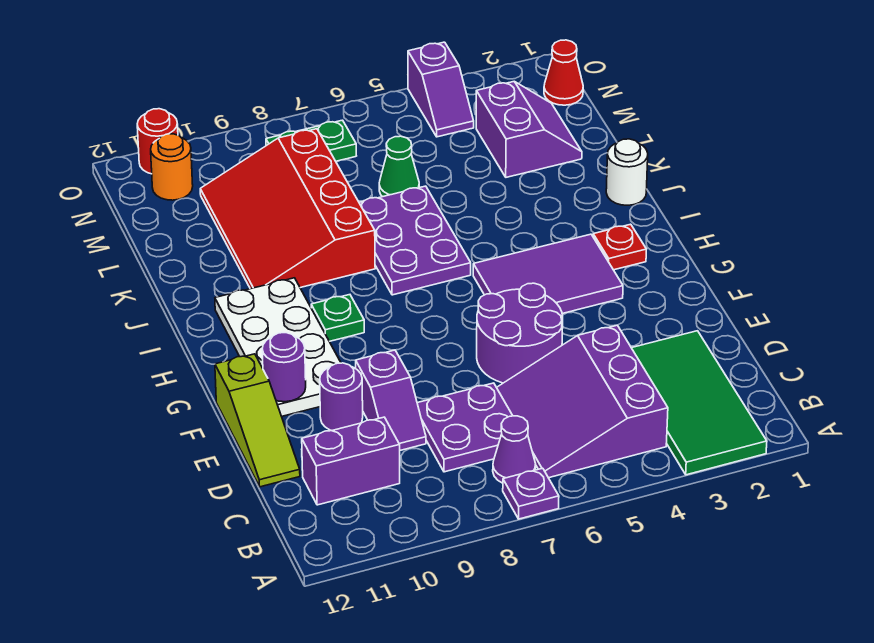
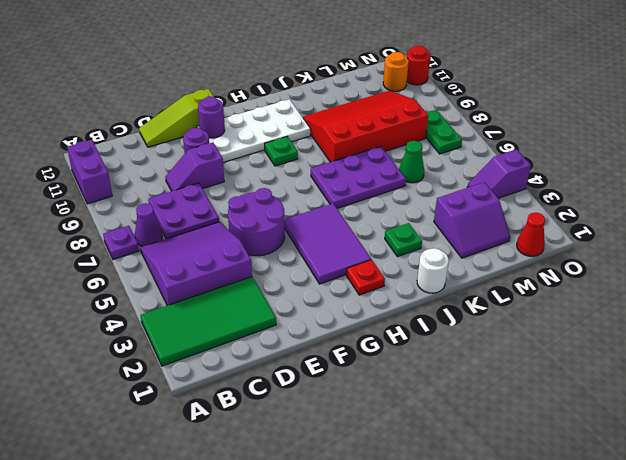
purple 1x2 brick [302,417,400,505] -> purple 1x2 brick moved to [67,140,112,204]
none -> green 1x1 plate [385,223,422,257]

